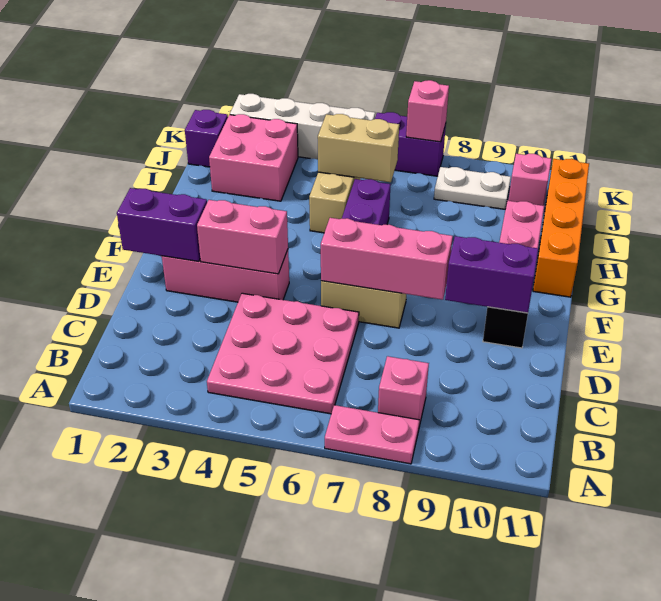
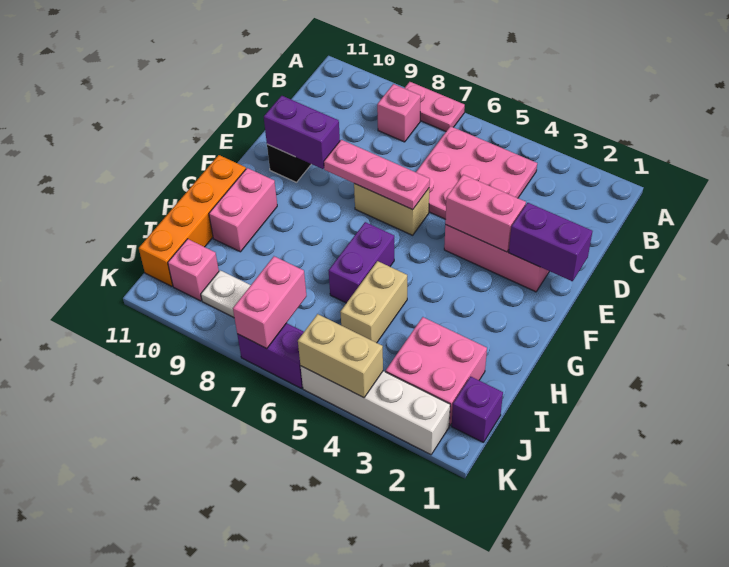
pink 1x3 brick [321,218,453,300] -> pink 1x3 plate [324,140,430,210]
tan 1x2 brick [318,114,399,182] -> tan 1x2 brick moved to [298,314,383,398]
pink 1x1 brick [406,80,449,142] -> pink 1x2 brick [233,256,306,349]

